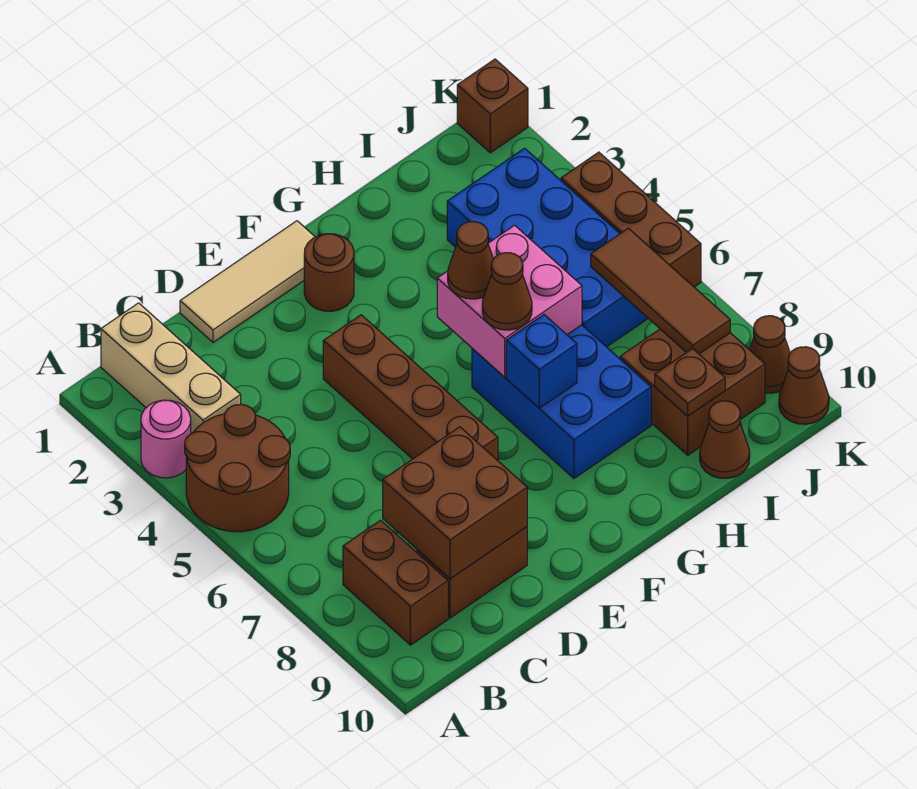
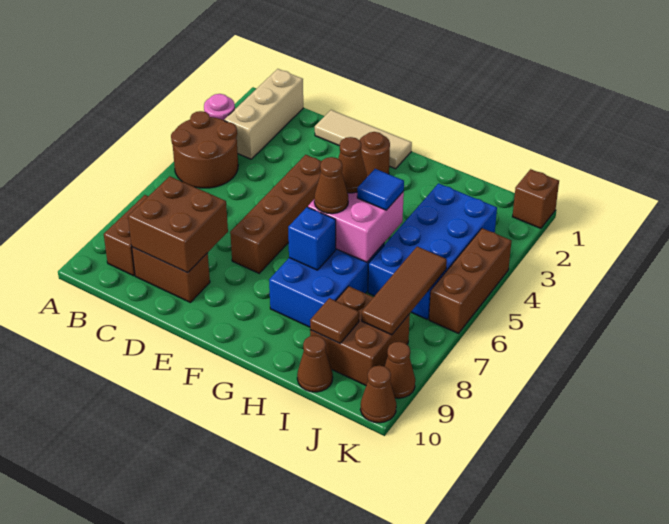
none -> blue 1x1 tile [357,169,404,210]
brown 1x1 plate [655,348,725,416] -> brown 1x1 tile [310,298,359,343]

